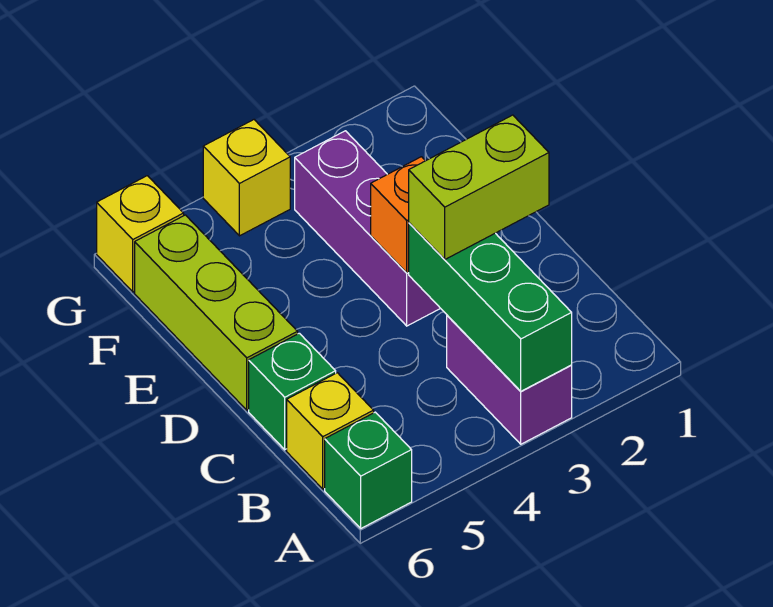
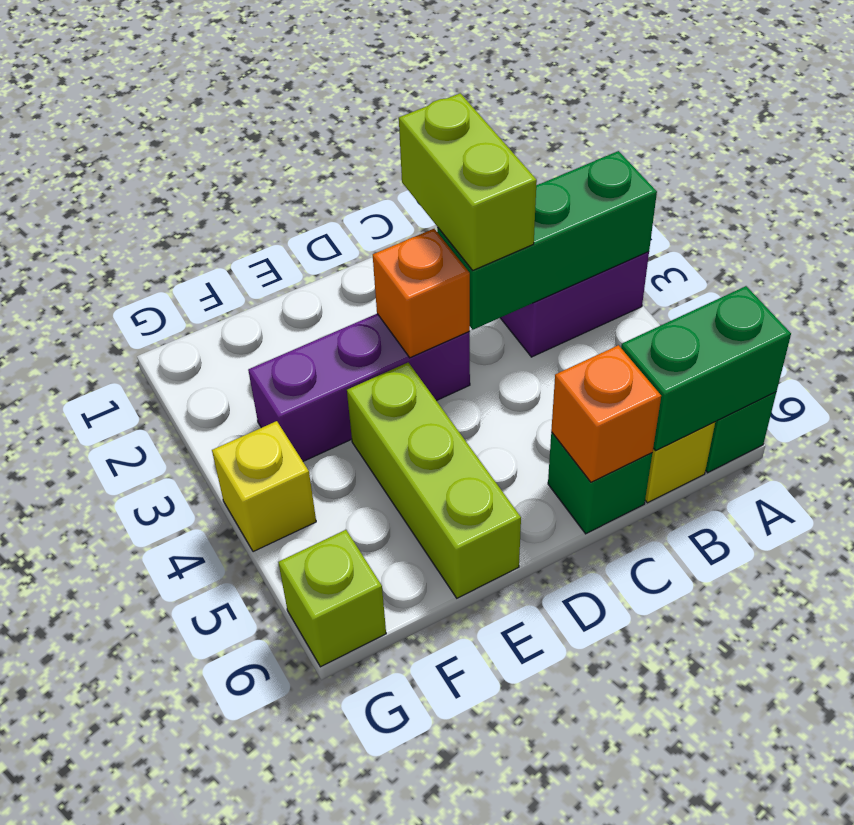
none -> green 1x2 brick [621,286,791,450]
none -> orange 1x1 brick [551,345,661,482]
lime 1x3 brick [135,215,298,410] -> lime 1x3 brick turned to [347,363,521,598]
yellow 1x1 brick [97,176,184,292] -> lime 1x1 brick [278,530,386,667]

